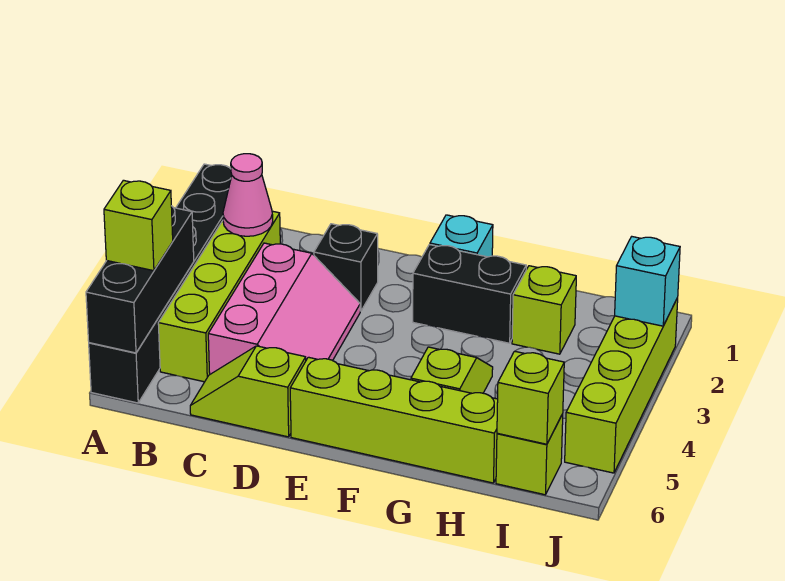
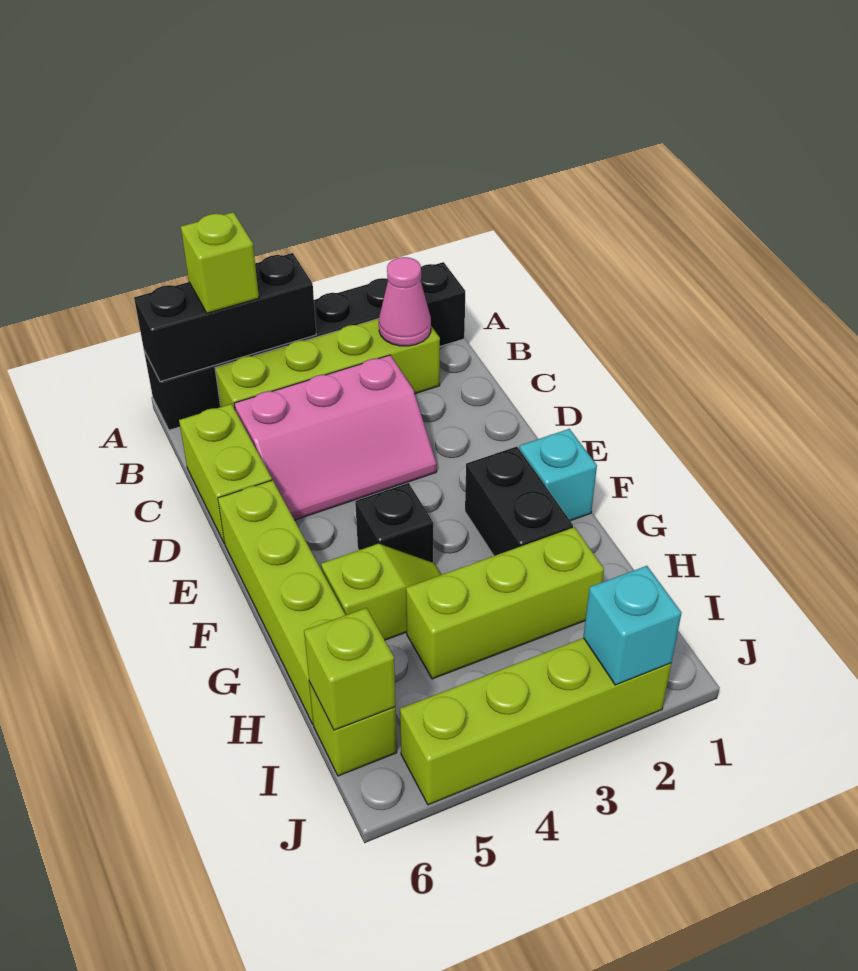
lime 1x2 slope [190,346,306,437] -> lime 1x2 brick [179,404,272,544]
black 1x1 brick [314,224,378,311] -> black 1x1 brick moved to [355,483,433,563]
lime 1x1 brick [512,266,576,354] -> lime 1x3 brick [406,527,604,679]

